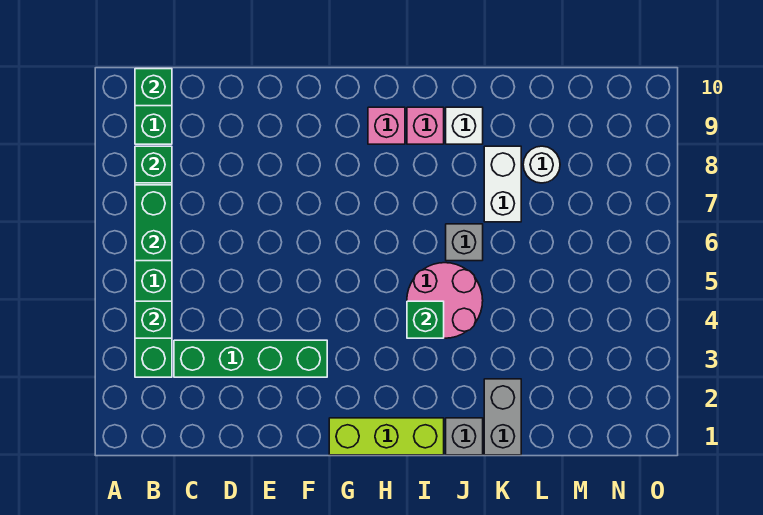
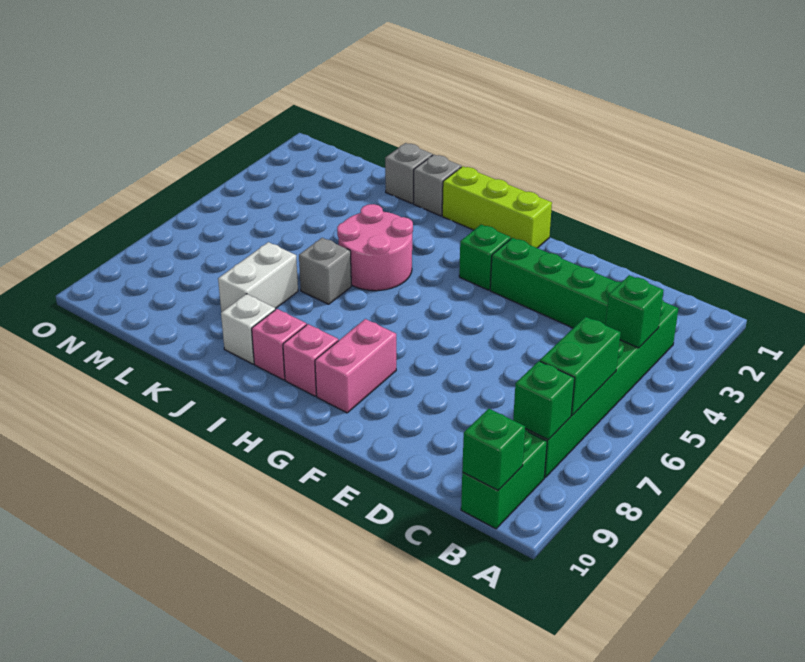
none -> pink 1x2 brick [315,319,396,413]
green 1x1 brick [407,301,444,338] -> green 1x1 brick moved to [459,225,511,290]
grey 1x2 brick [484,379,521,455] -> grey 1x1 brick [385,143,433,204]
white 1x1 round brick [523,146,560,183] -> none

